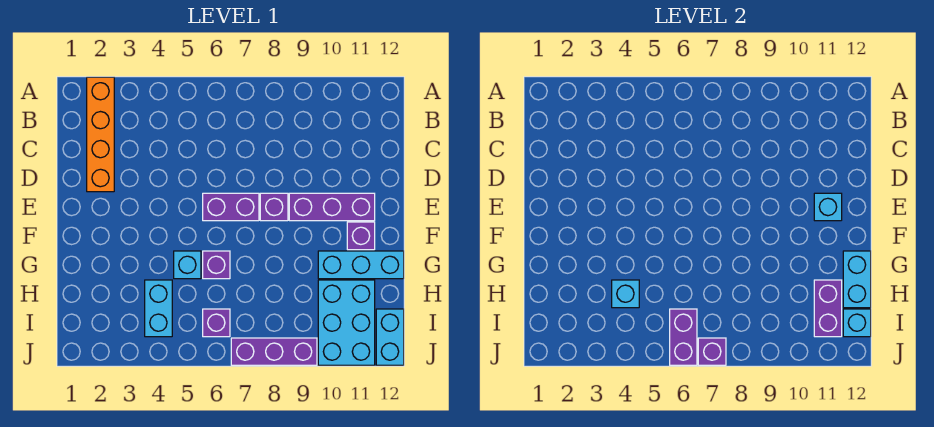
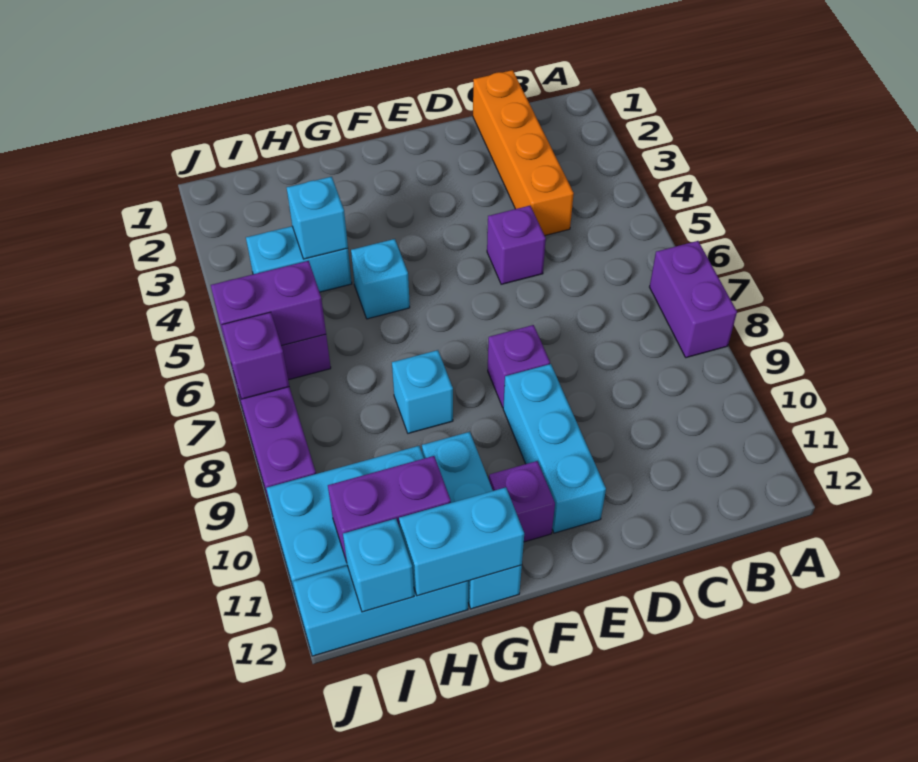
orange 1x4 brick [87,77,114,192] -> orange 1x4 brick turned to [473,70,574,236]
purple 1x2 brick [203,193,259,221] -> purple 1x2 brick moved to [650,241,737,358]
purple 1x3 brick [289,193,375,221] -> cyan 1x3 brick [503,364,606,533]
cyan 1x1 brick [814,193,842,221] -> cyan 1x1 brick moved to [392,350,453,433]
purple 1x1 brick [203,251,230,279] -> purple 1x1 brick moved to [487,206,546,284]
cyan 1x2 brick [376,309,404,365] -> cyan 1x3 brick [293,566,468,656]

